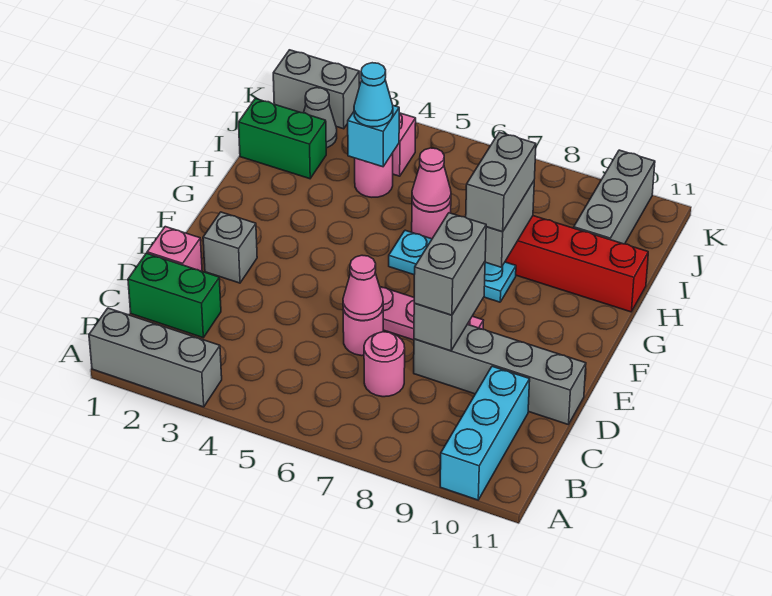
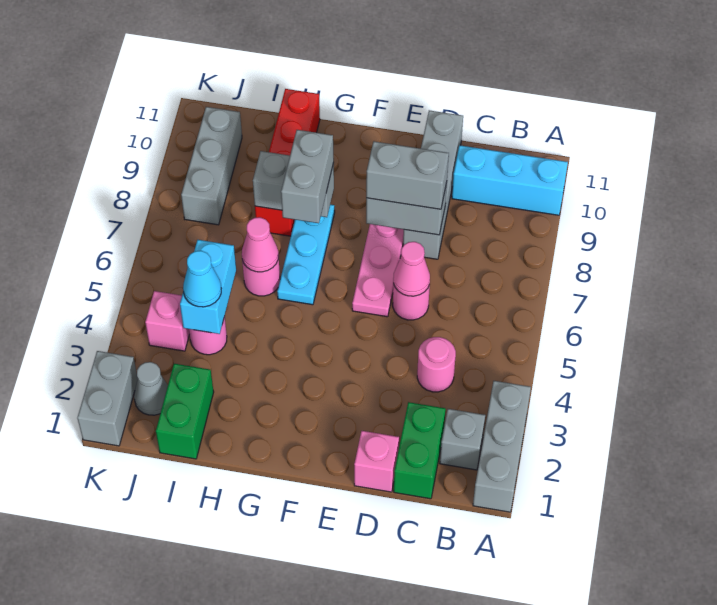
pink 1x1 round brick [364,332,405,397] -> pink 1x1 round brick moved to [417,337,456,392]
grey 1x1 brick [203,212,257,283] -> grey 1x1 brick moved to [440,409,485,470]
grey 1x2 brick [466,132,536,232] -> grey 1x2 brick turned to [281,130,334,223]
cyan 1x1 brick [348,106,399,167] -> cyan 1x2 brick [180,240,236,334]
grey 1x3 brick [574,150,655,244] -> grey 1x3 brick turned to [181,107,242,225]

